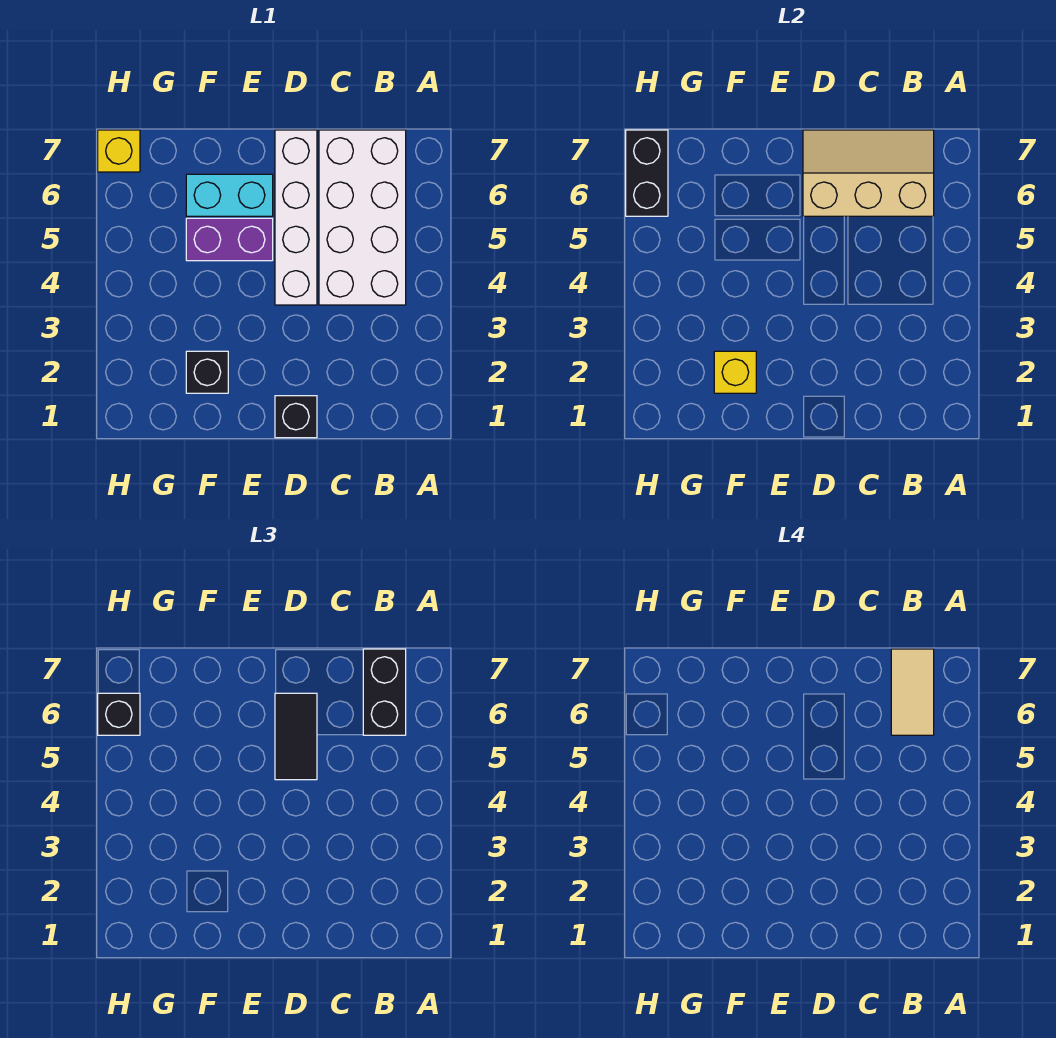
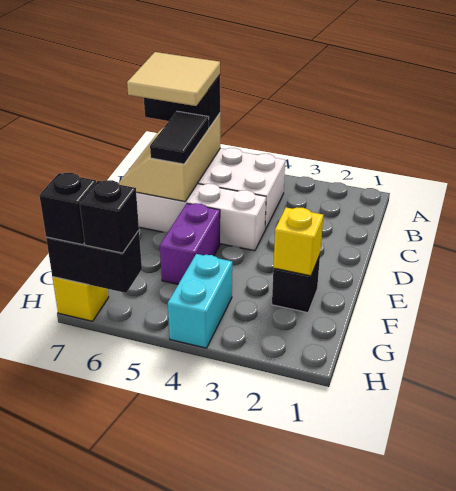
tan 1x2 tile [891,649,934,735] -> tan 2x2 tile [127,52,220,106]
black 1x1 brick [275,396,317,438] -> black 1x1 brick moved to [39,173,96,245]
black 1x2 tile [275,693,317,780] -> black 1x2 tile turned to [150,111,209,164]
cyan 1x2 brick [186,174,273,216] -> cyan 1x2 brick moved to [168,254,232,348]

